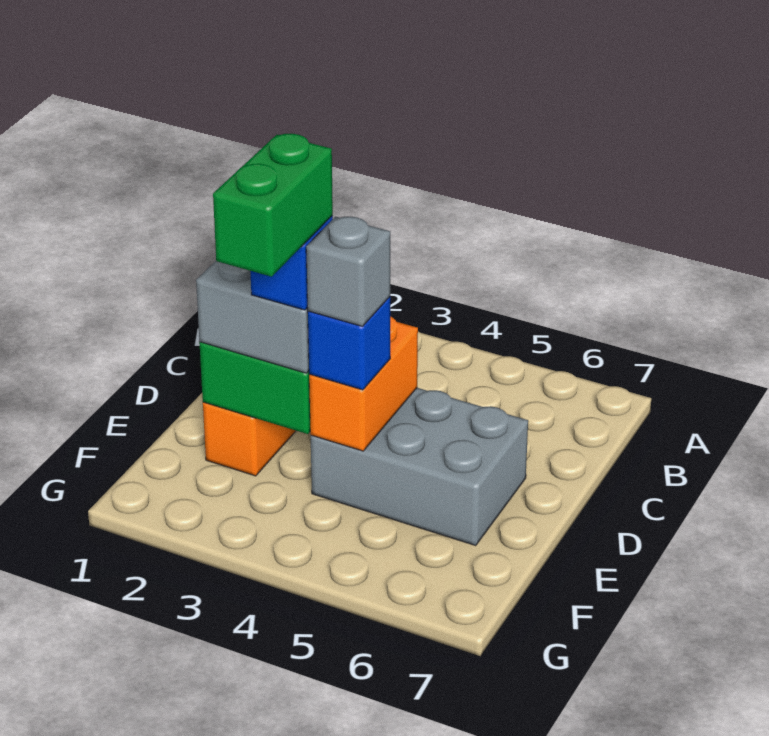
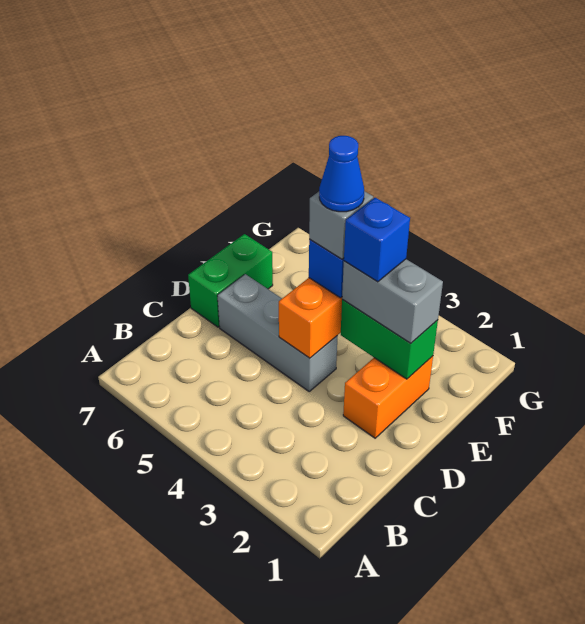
grey 2x3 brick [311,388,528,545] -> grey 1x3 brick [217,274,338,391]
green 1x2 brick [213,133,333,277] -> green 1x2 brick moved to [188,234,273,327]
none -> blue 1x1 cone [319,136,364,212]

